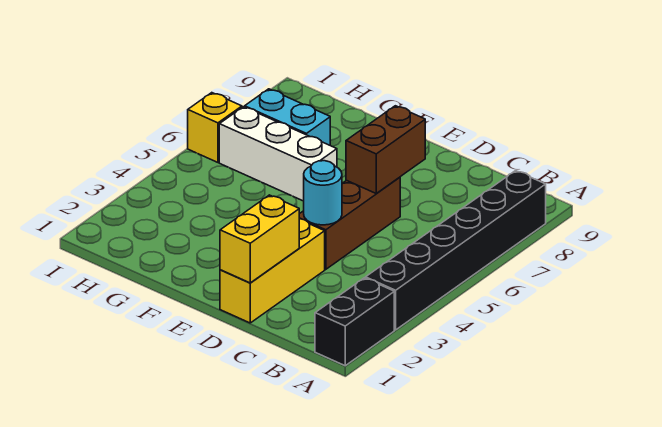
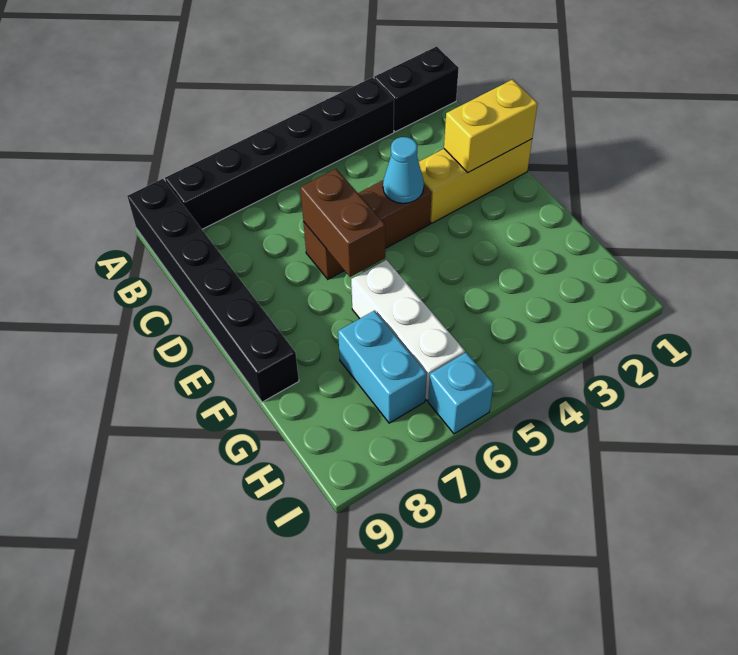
none -> black 1x6 brick [127,179,299,402]
cyan 1x1 round brick [304,161,342,225] -> cyan 1x1 cone [383,137,424,203]
brown 1x2 brick [346,106,425,194] -> brown 1x2 brick turned to [300,169,385,277]
yellow 1x1 brick [188,93,242,162] -> cyan 1x1 brick [428,352,494,434]

